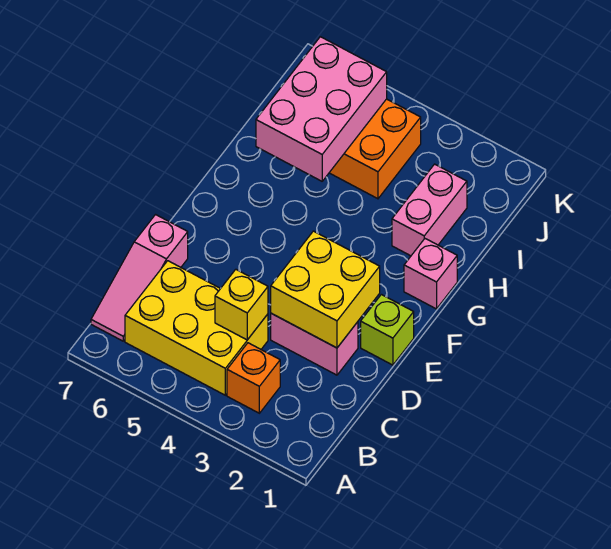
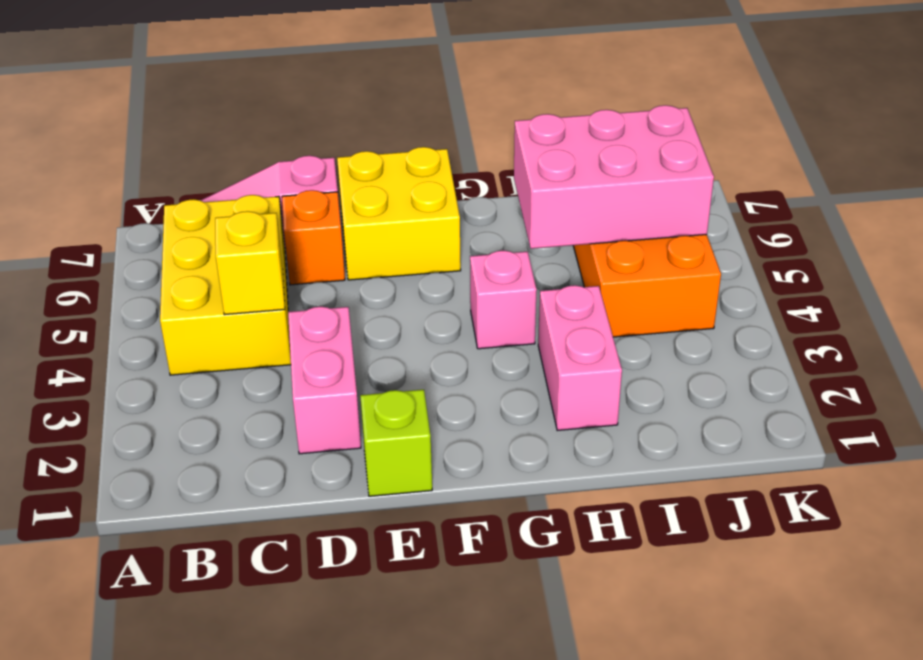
orange 1x1 brick [227,343,280,413] -> orange 1x1 brick moved to [282,190,345,285]
yellow 2x2 brick [271,231,380,348] -> yellow 2x2 brick moved to [337,147,461,280]
pink 1x1 brick [404,239,457,309] -> pink 1x1 brick moved to [470,251,537,349]
pink 1x2 brick [392,164,467,256] -> pink 1x2 brick turned to [538,285,622,430]

